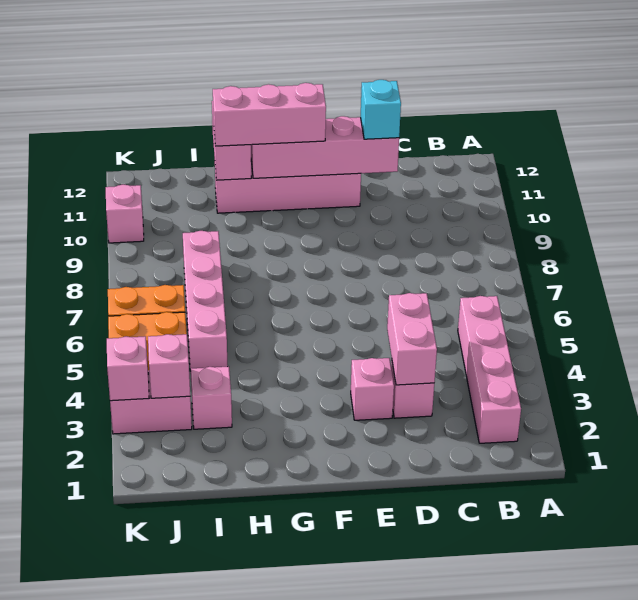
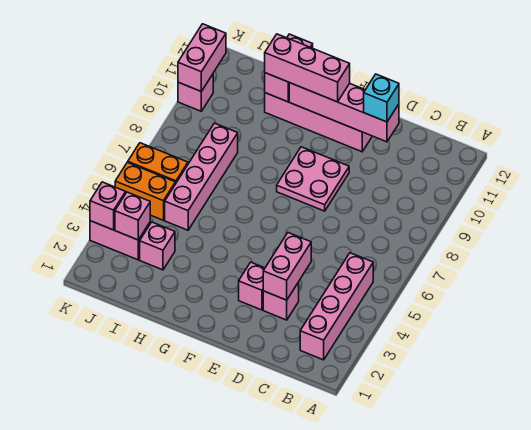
none -> pink 2x2 plate [277,147,349,211]
none -> pink 1x2 brick [178,24,226,91]

